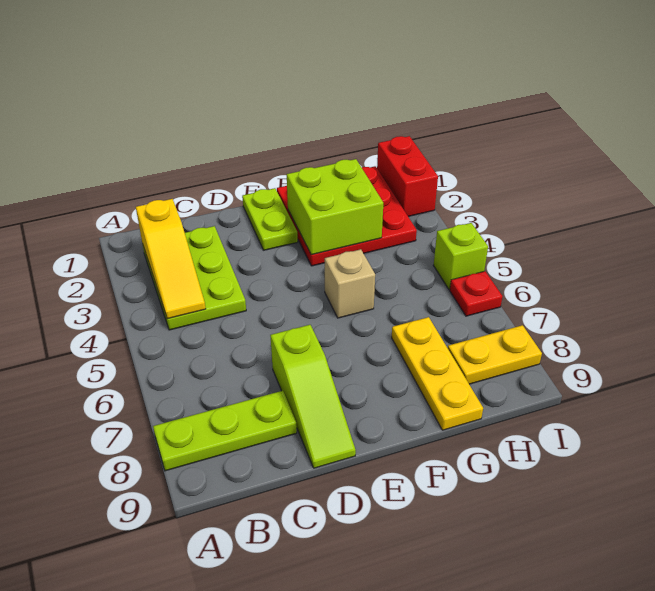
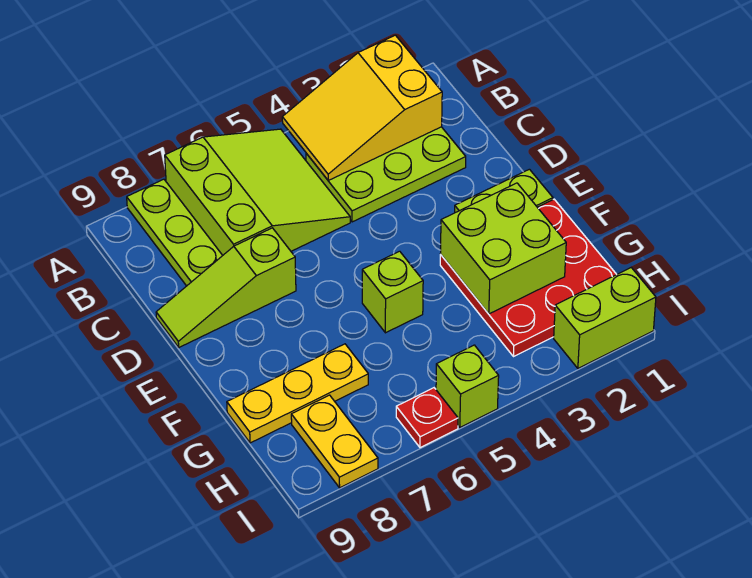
none -> lime 3x3 slope [165,129,350,255]
yellow 1x3 slope [136,199,206,319] -> yellow 2x3 slope [282,35,442,180]
tan 1x1 brick [325,249,375,318] -> lime 1x1 brick [362,251,423,333]
red 1x2 brick [377,136,438,217] -> lime 1x2 brick [554,268,656,368]

